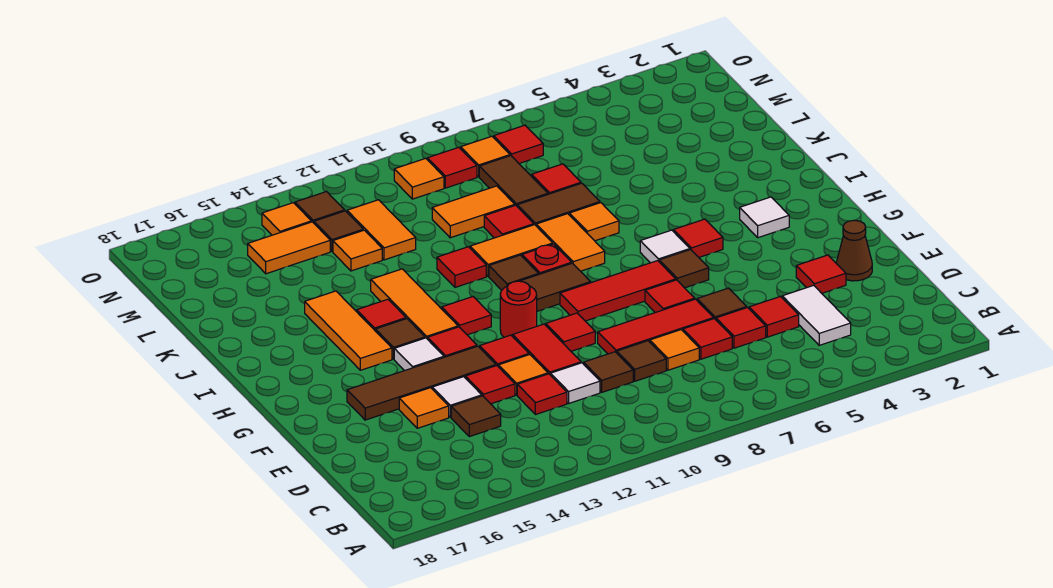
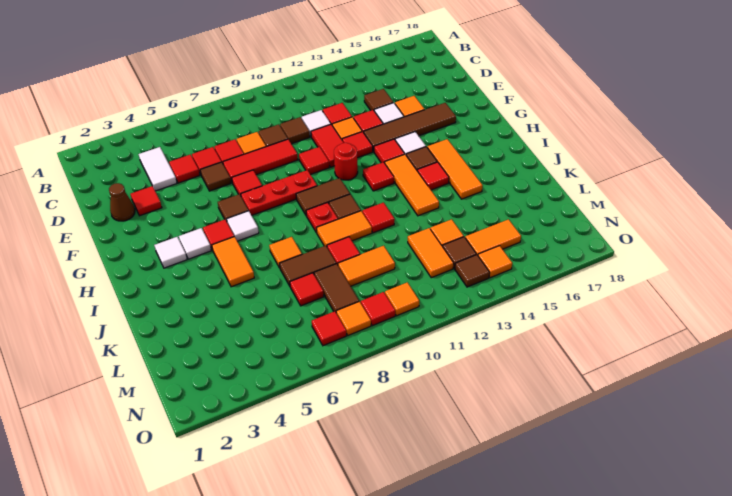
red 1x3 tile [560,261,676,321] -> red 1x3 plate [241,170,317,215]
none -> white 1x1 tile [179,228,211,259]
orange 1x2 tile [536,214,605,271] -> orange 1x2 tile moved to [212,237,254,287]

